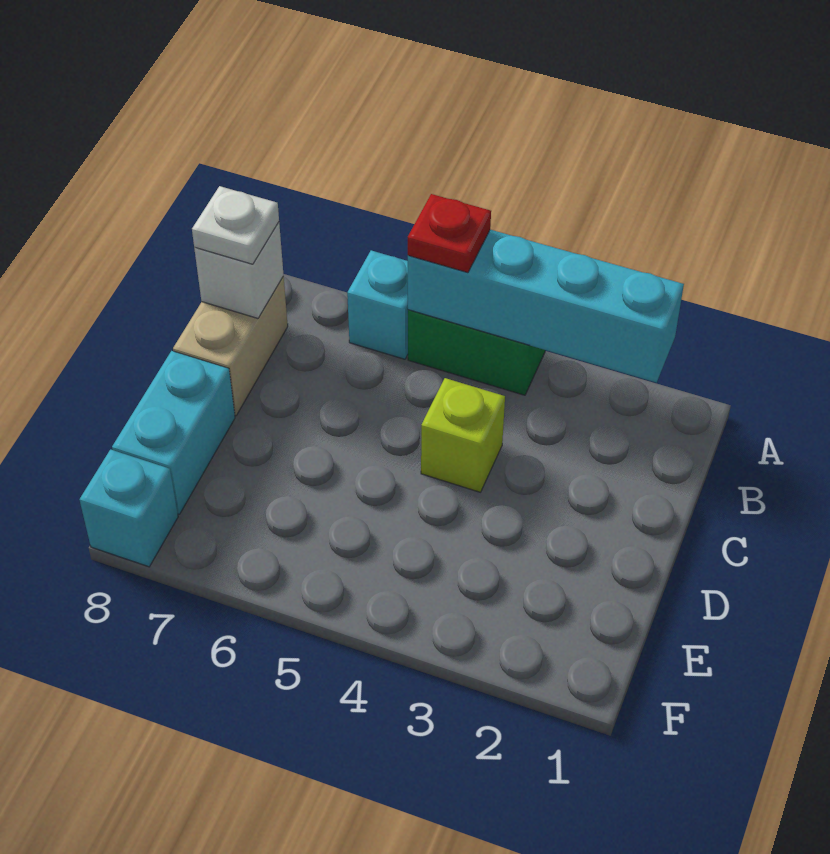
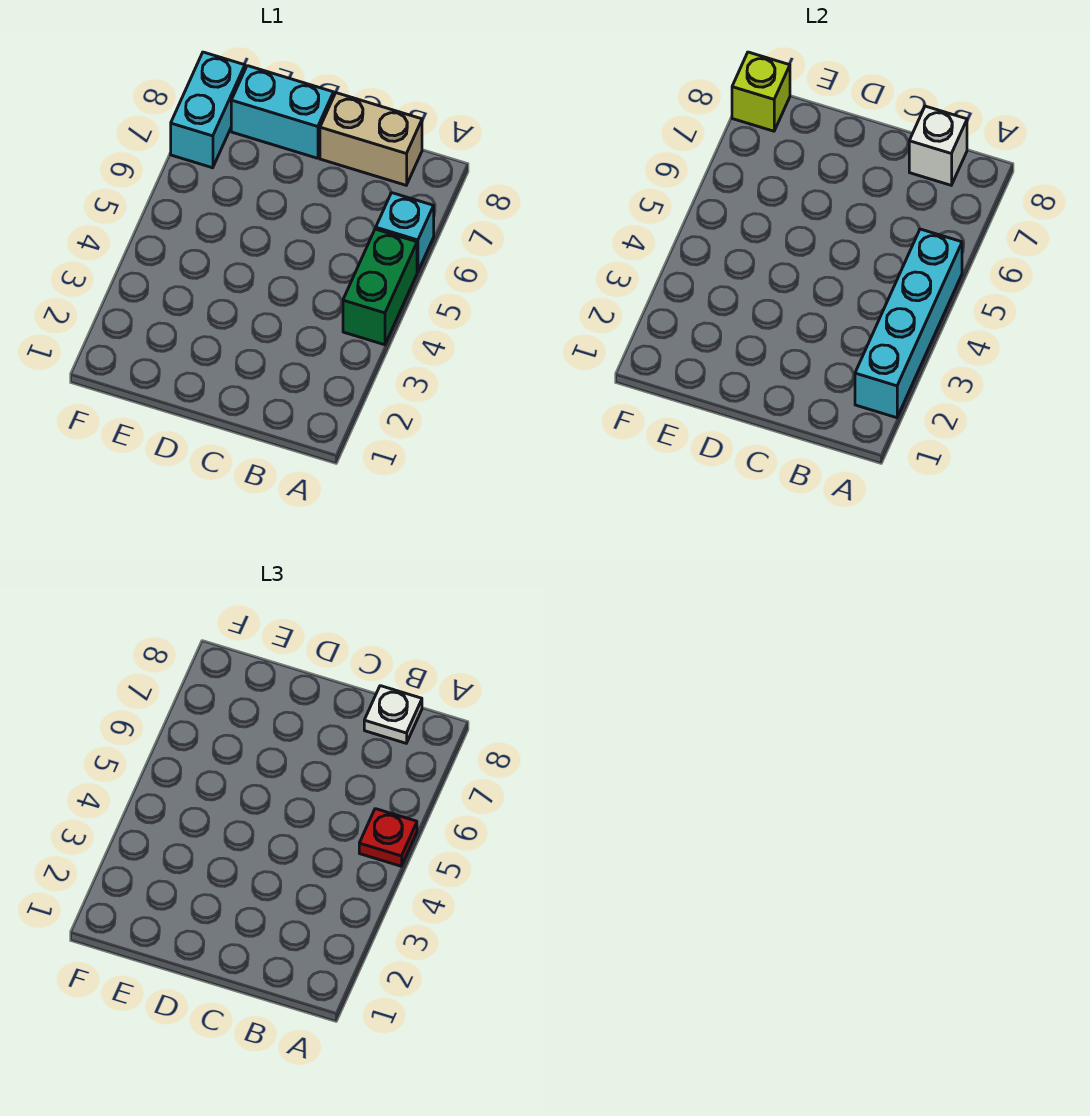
lime 1x1 brick [421,378,505,492] -> lime 1x1 brick moved to [732,52,790,131]
cyan 1x1 brick [79,450,178,567] -> cyan 1x2 brick [171,52,245,168]

